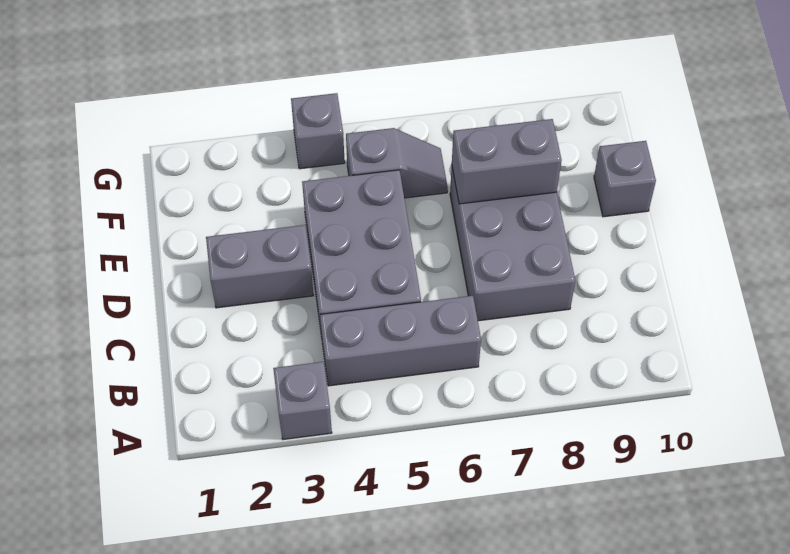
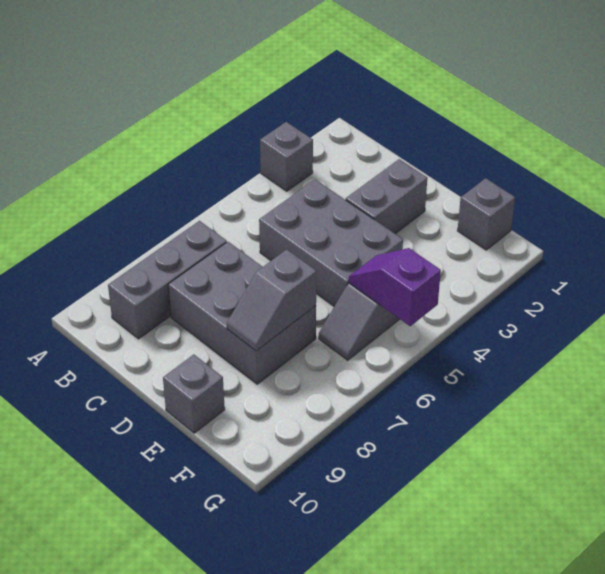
grey 1x3 brick [320,296,481,386] -> grey 1x3 brick moved to [108,221,227,339]
grey 1x2 brick [452,119,562,204] -> grey 1x2 slope [227,249,316,351]
none -> purple 1x2 slope [349,248,441,326]
grey 1x1 brick [291,93,345,169] -> grey 1x1 brick moved to [457,178,515,250]

